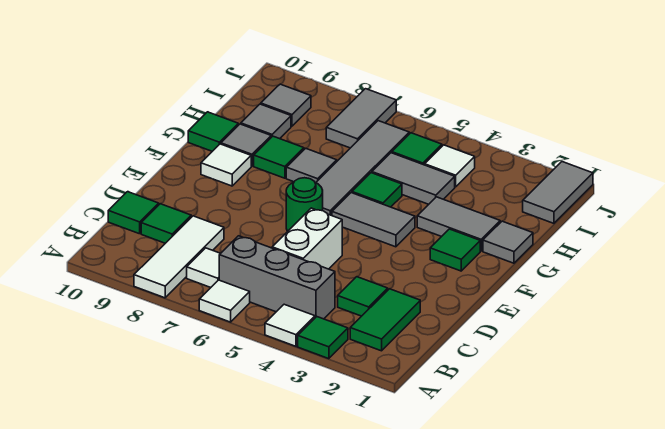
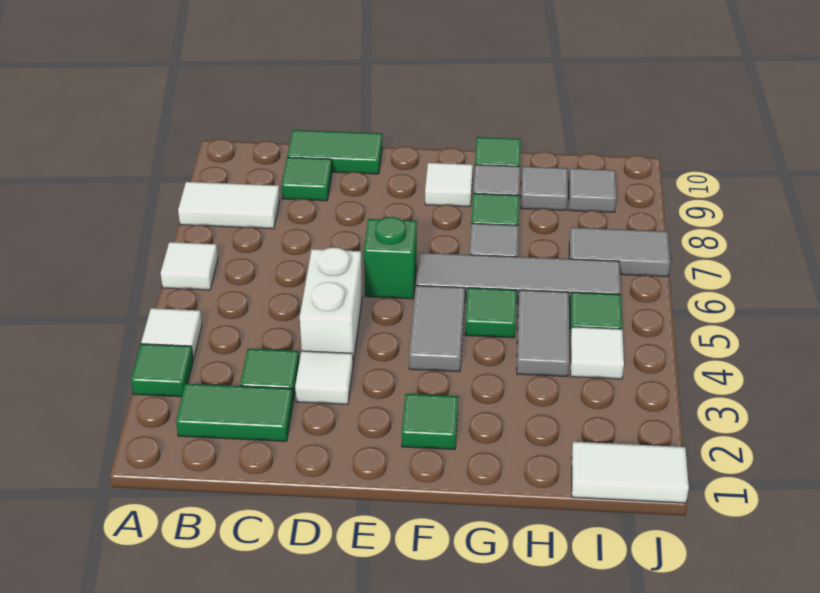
white 1x3 tile [134,216,224,298] -> white 1x2 tile [178,182,280,229]
grey 1x3 brick [219,236,335,319] -> none
white 1x1 tile [187,248,221,287] -> white 1x1 tile moved to [295,351,353,404]
white 1x2 brick [272,208,342,269] -> white 1x2 brick turned to [300,247,362,364]
green 1x1 tile [108,192,159,234] -> green 1x2 tile [287,130,382,174]
green 1x1 round brick [286,178,323,232] -> green 1x1 brick [364,217,417,299]
grey 1x1 tile [483,221,533,263] -> none
grey 1x2 tile [417,197,500,251] -> none
grey 1x2 tile [523,162,593,223] -> white 1x2 tile [571,442,689,503]

